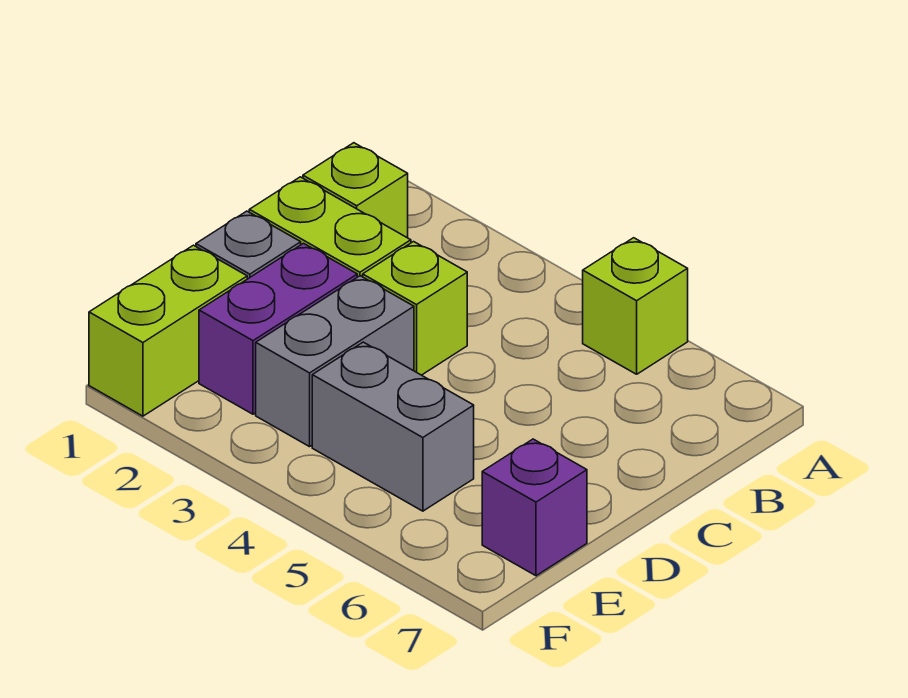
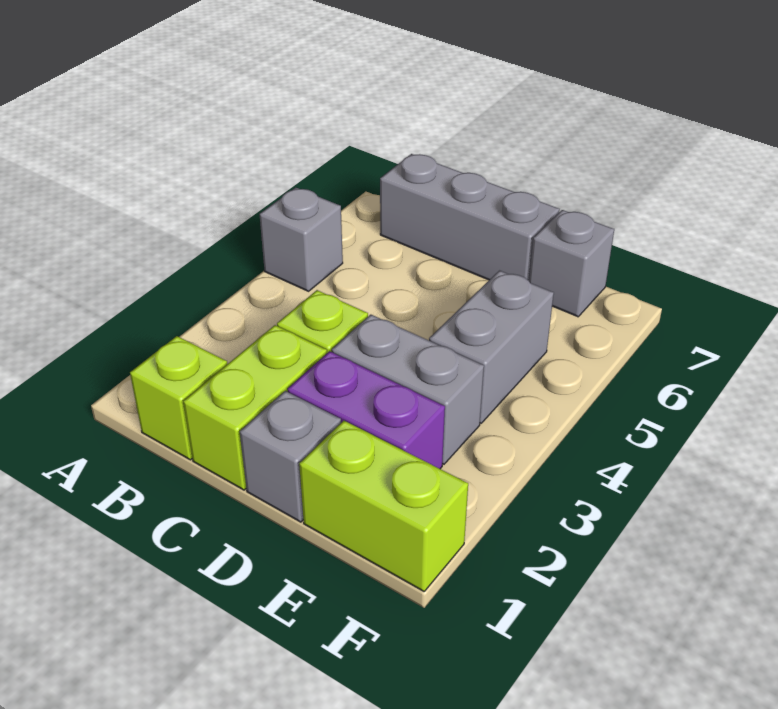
lime 1x1 brick [583,238,688,374] -> grey 1x1 brick [259,188,343,291]
none -> grey 1x3 brick [380,154,560,281]
purple 1x1 brick [482,439,587,576] -> grey 1x1 brick [529,210,614,317]

